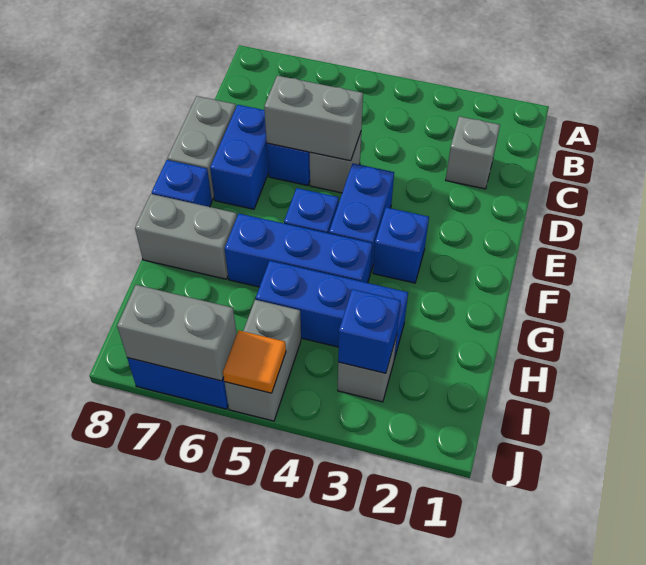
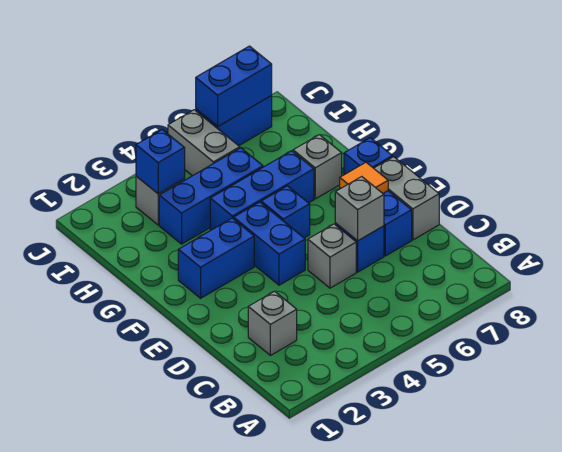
grey 1x2 brick [264,76,363,161] -> grey 1x1 brick [335,177,384,241]
blue 1x1 brick [373,207,429,283] -> blue 1x2 brick [178,218,254,298]
grey 1x2 brick [135,194,237,279] -> grey 1x1 brick [293,135,342,199]
orange 1x1 tile [223,330,286,393] -> orange 1x1 tile moved to [340,163,388,193]
grey 1x2 brick [117,285,237,381] -> blue 1x2 brick [196,46,272,126]

